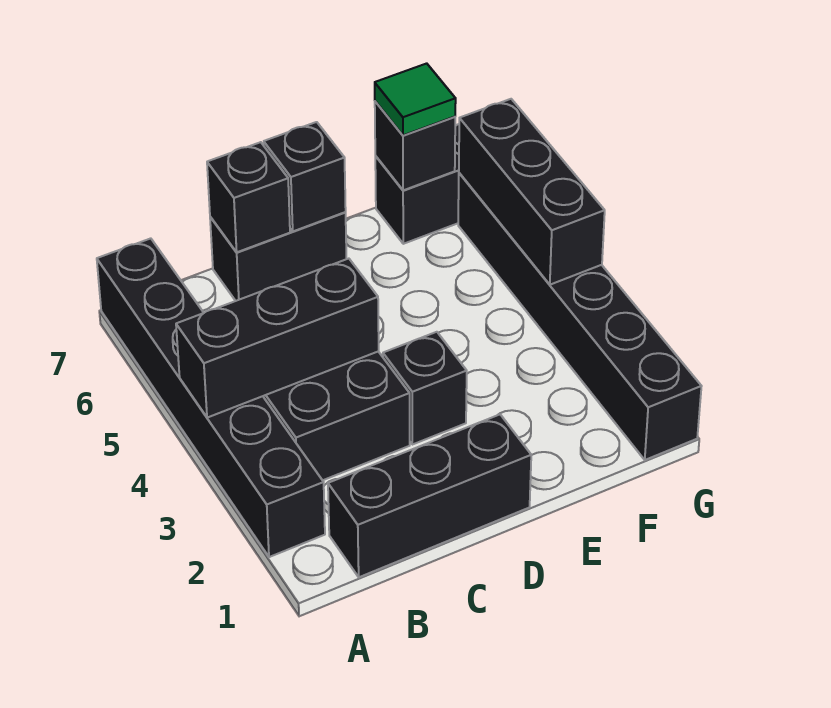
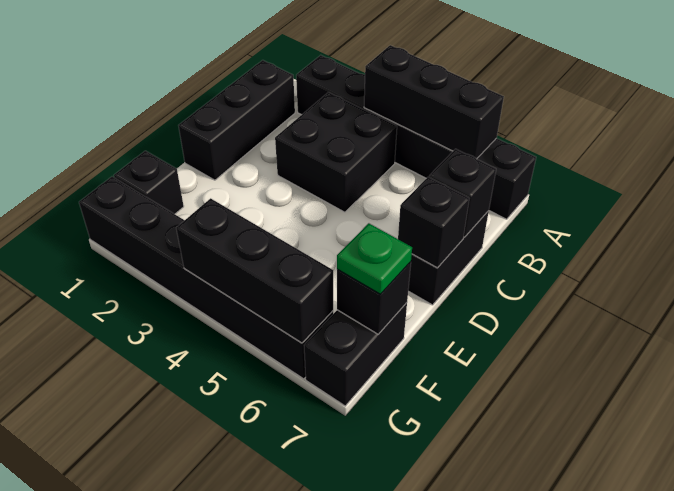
black 1x3 brick [176,259,379,418] -> black 1x3 brick turned to [364,45,504,159]
black 1x1 brick [383,332,467,445] -> black 1x1 brick moved to [114,151,184,214]
green 1x1 tile [375,63,456,135] -> green 1x1 plate [337,223,412,294]

